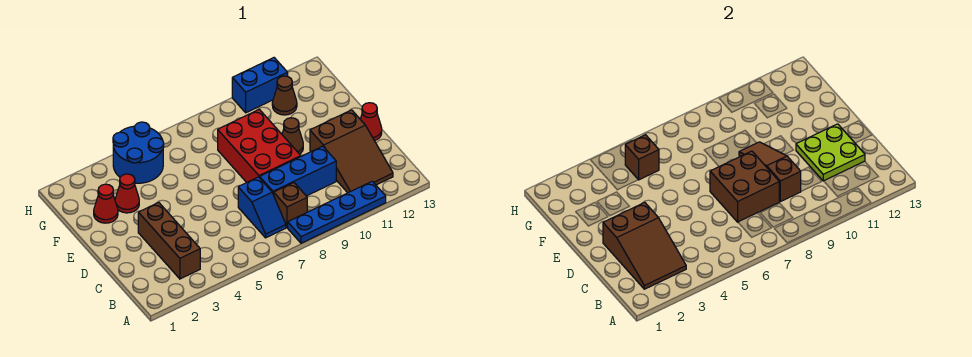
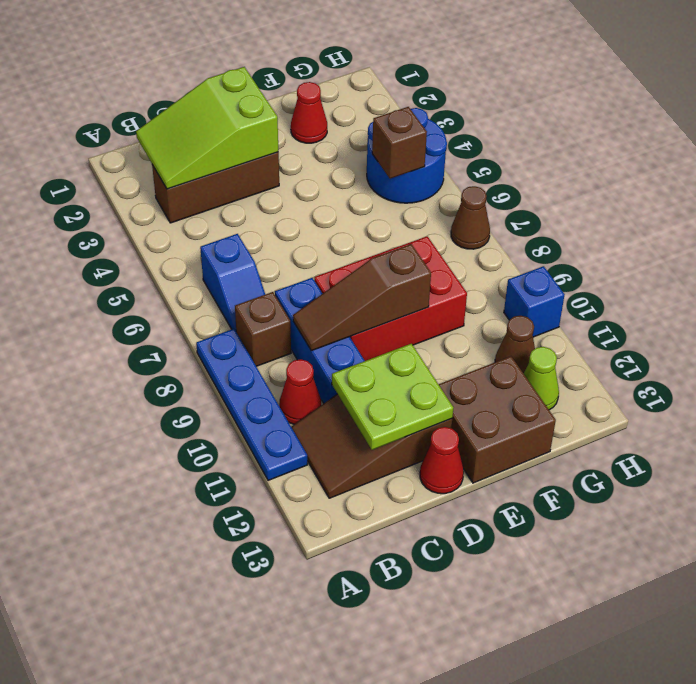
brown 2x3 slope [603,202,686,289] -> lime 2x3 slope [136,67,278,189]
blue 1x2 slope [238,177,286,238] -> blue 1x2 slope turned to [200,234,265,331]
brown 2x2 brick [710,151,779,222] -> brown 2x2 brick moved to [439,356,556,483]
brown 1x3 slope [739,142,801,202] -> brown 1x3 slope turned to [293,244,431,351]
brown 1x1 cone [282,118,303,154] -> brown 1x1 cone moved to [451,186,490,249]
red 1x1 cone [115,174,139,213] -> red 1x1 cone moved to [279,359,321,424]
none -> lime 1x1 cone [523,347,559,410]
blue 1x2 brick [232,58,288,113] -> blue 1x1 brick [504,266,565,337]

